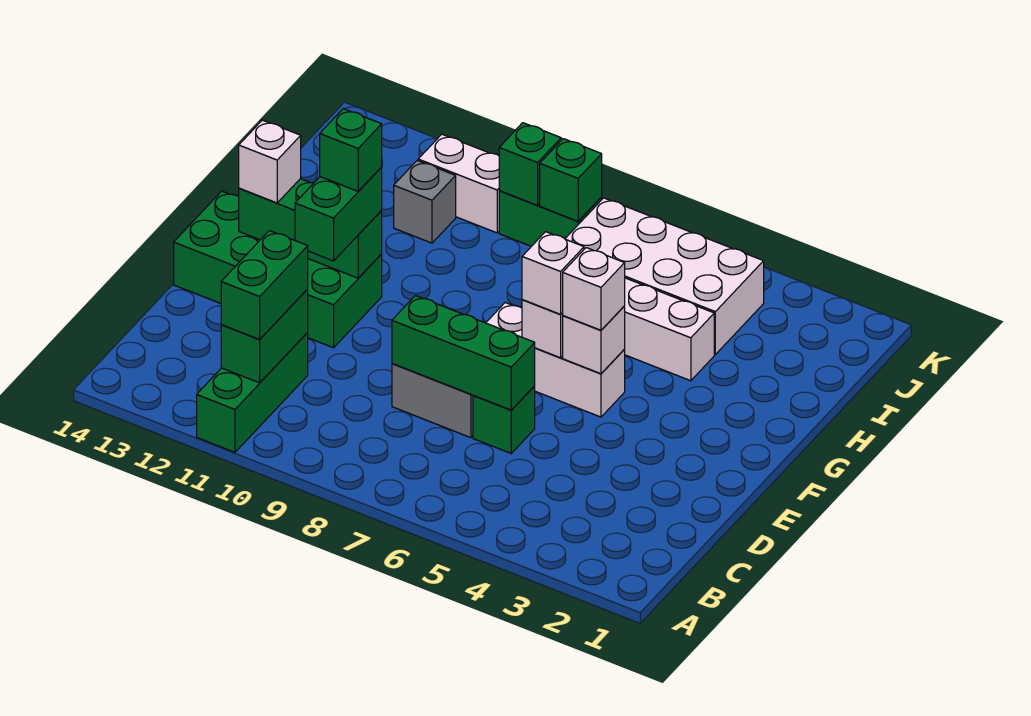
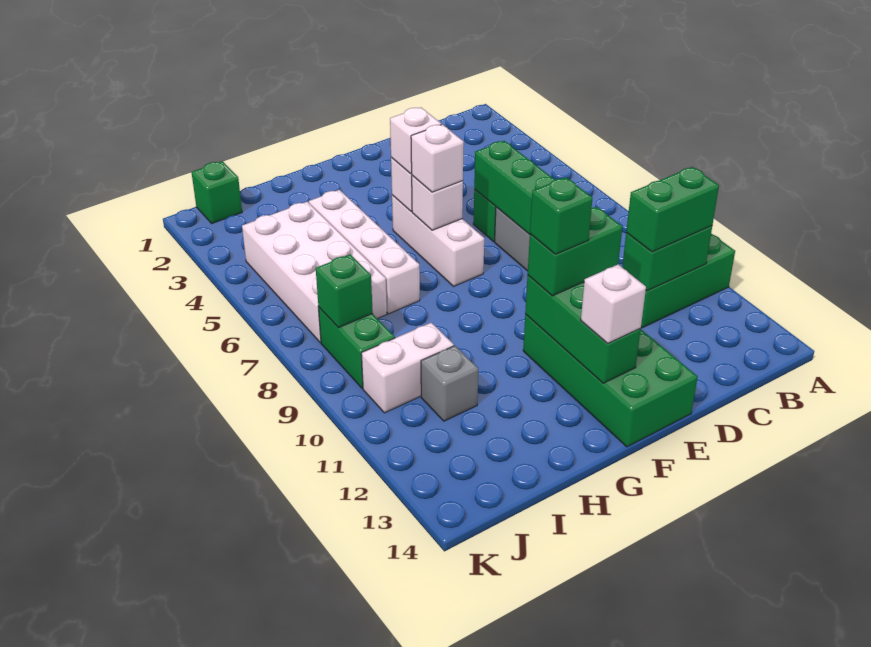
green 1x1 brick [499,123,561,205] -> green 1x1 brick moved to [191,161,242,223]
white 1x2 brick [418,134,499,233] -> white 1x2 brick turned to [361,323,454,413]

